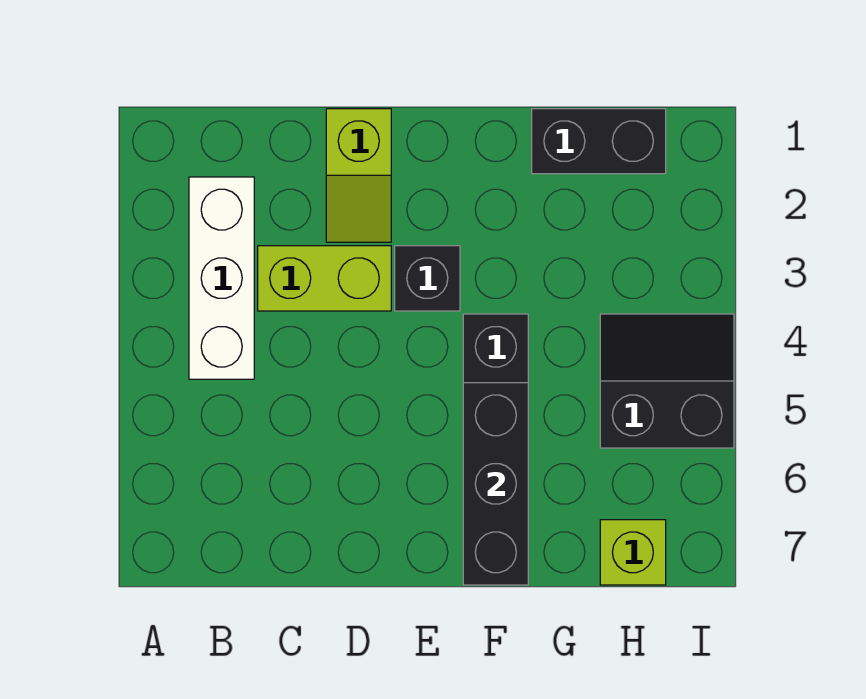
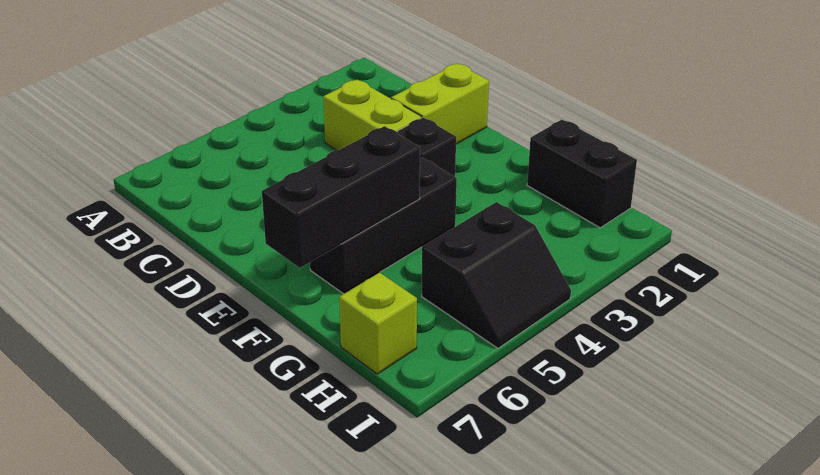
white 1x3 brick [189,177,254,379] -> none
lime 1x2 slope [326,109,391,242] -> lime 1x2 brick [391,64,489,144]
black 2x2 slope [600,314,734,448] -> black 2x2 slope turned to [422,202,571,348]

